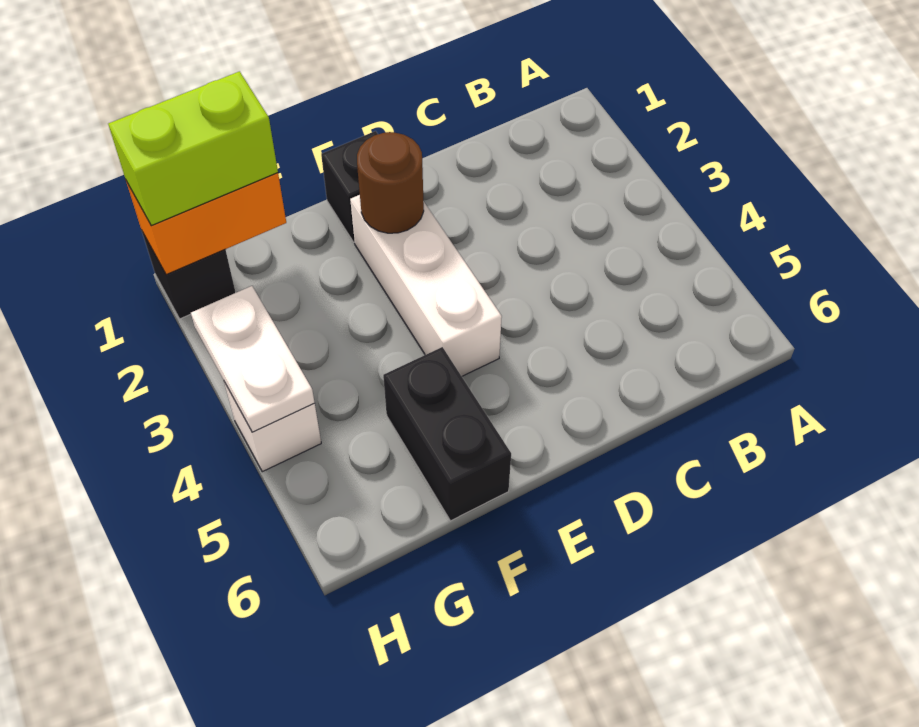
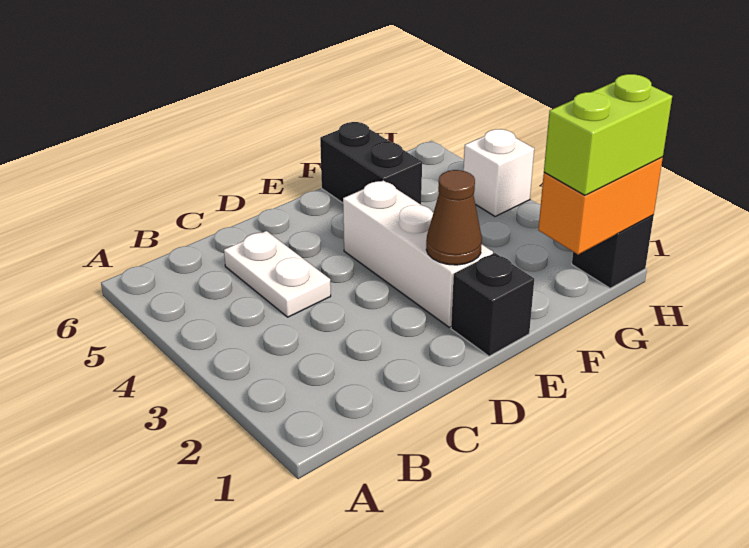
brown 1x1 round brick [357,132,424,233] -> brown 1x1 cone [426,170,482,265]
white 1x2 plate [191,286,315,432] -> white 1x2 plate moved to [224,231,331,317]

